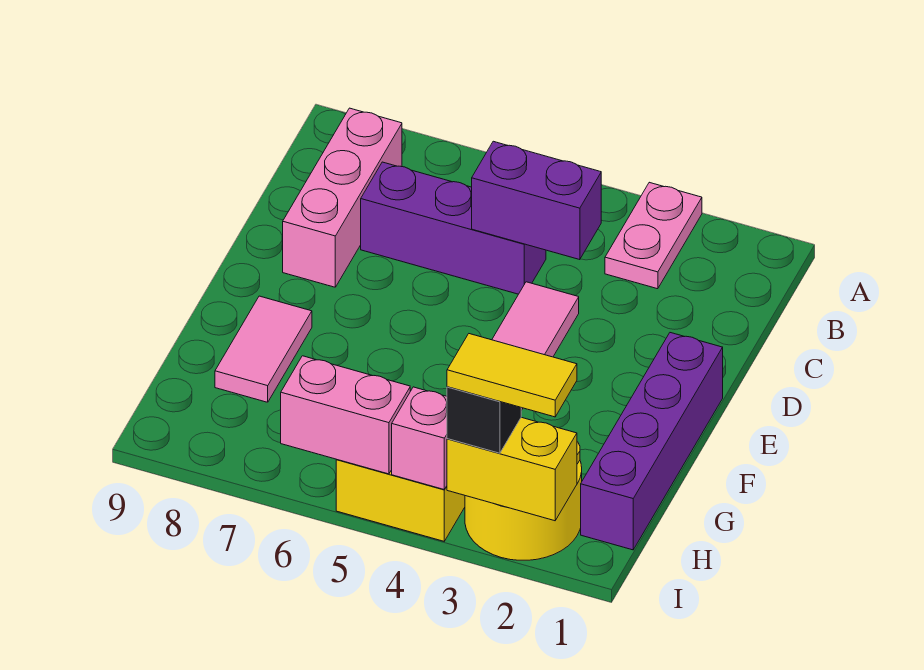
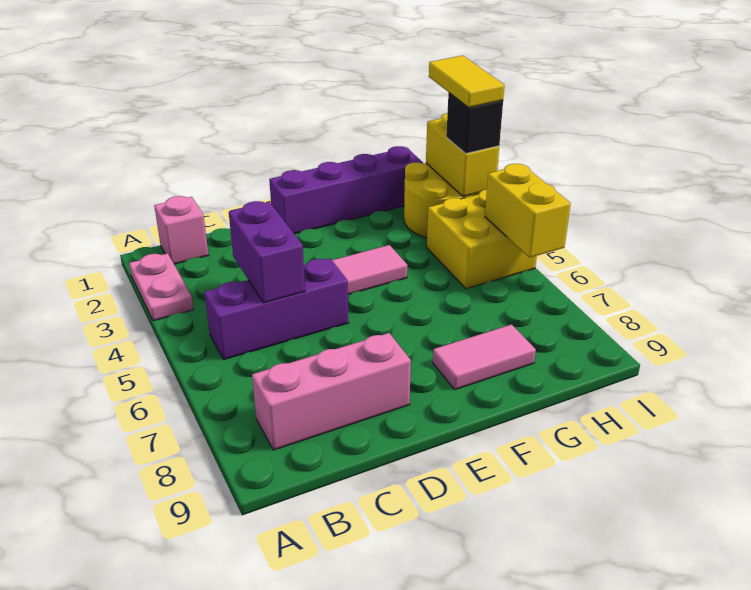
pink 1x2 plate [605,182,702,289] -> pink 1x2 plate turned to [129,253,194,321]
purple 1x3 brick [361,162,546,294] -> purple 1x3 brick turned to [204,258,348,360]
pink 1x1 brick [392,387,447,489] -> pink 1x1 brick moved to [154,196,208,264]
pink 1x2 brick [281,356,410,474] -> yellow 1x2 brick [485,164,571,258]

